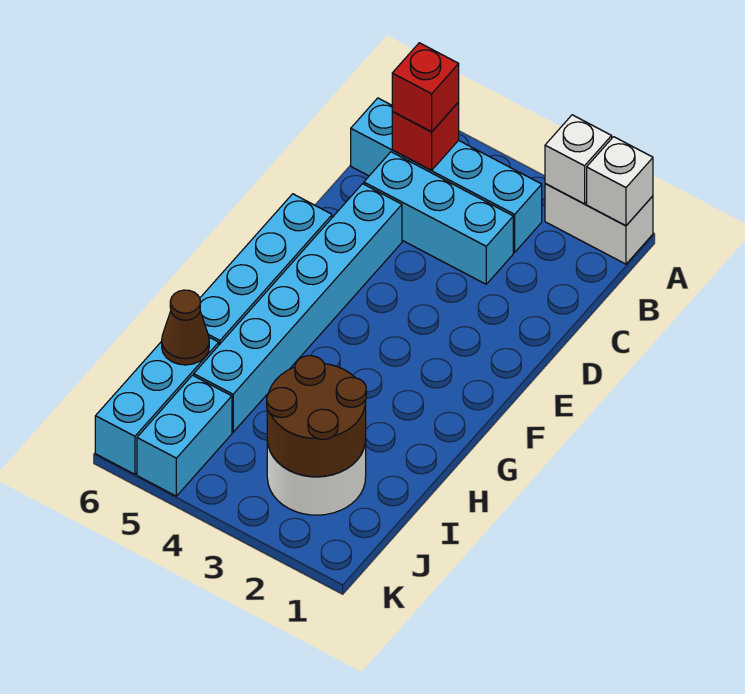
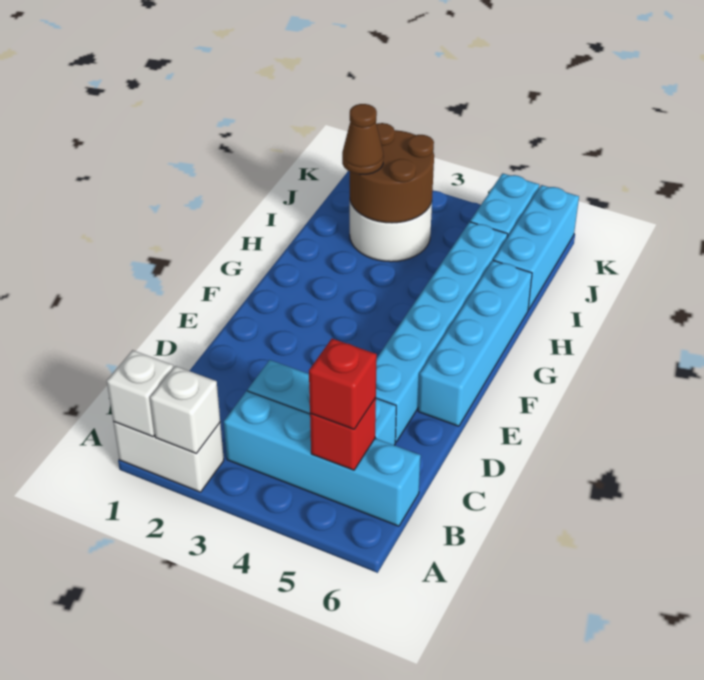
brown 1x1 cone [162,290,209,365] -> brown 1x1 cone moved to [342,104,384,174]

